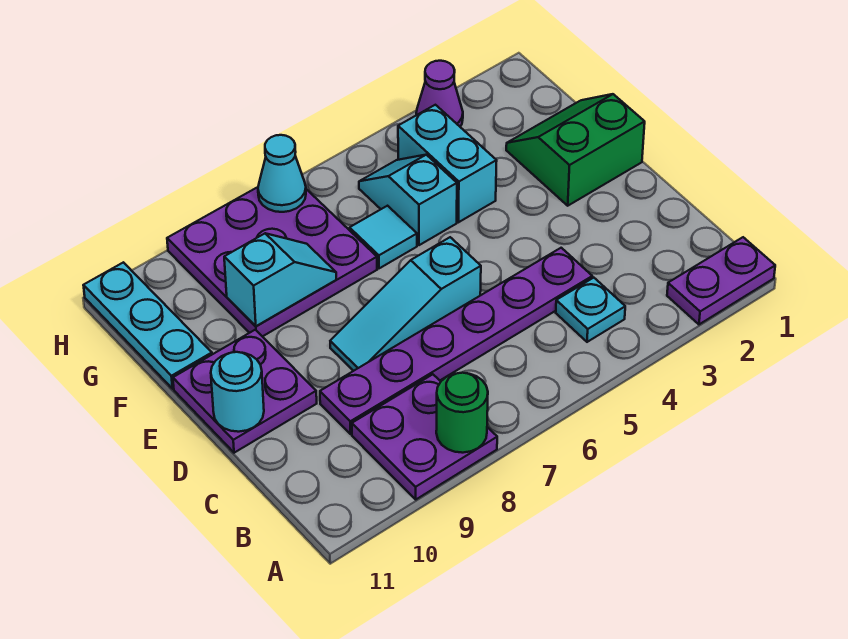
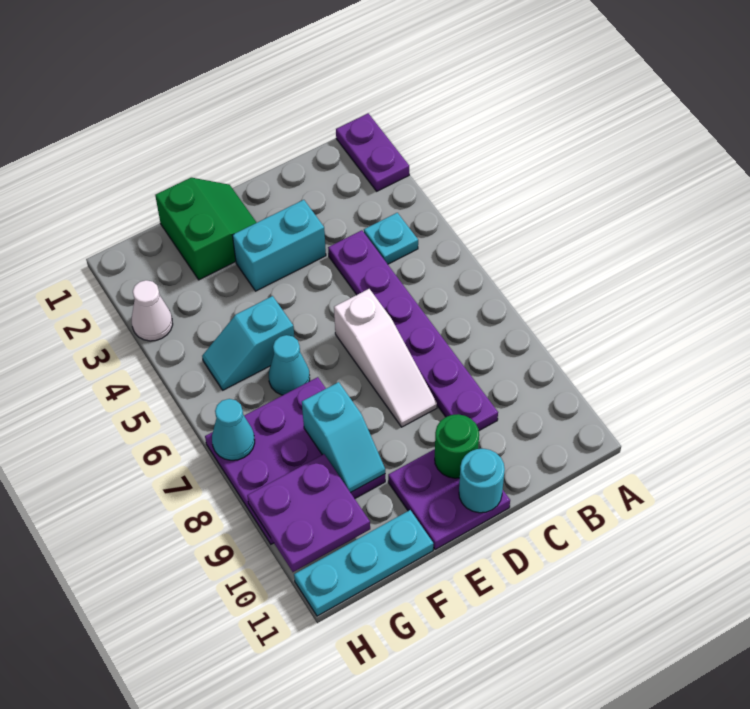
purple 2x2 plate [352,374,497,499] -> purple 2x2 plate moved to [247,454,370,572]
green 1x1 round brick [436,373,488,453] -> green 1x1 round brick moved to [435,414,479,478]
cyan 1x3 slope [330,237,481,371] -> white 1x3 slope [334,289,437,427]
green 2x2 slope [506,94,645,206] -> green 2x2 slope turned to [155,178,257,280]
cyan 1x2 brick [398,105,497,222] -> cyan 1x2 brick moved to [232,200,326,291]
cyan 1x1 tile [350,206,417,268] -> cyan 1x1 cone [268,335,310,395]
cyan 1x2 slope [224,233,336,326] -> cyan 1x2 slope turned to [302,382,385,492]
purple 1x1 cone [416,61,463,126] -> white 1x1 cone [132,280,173,341]

